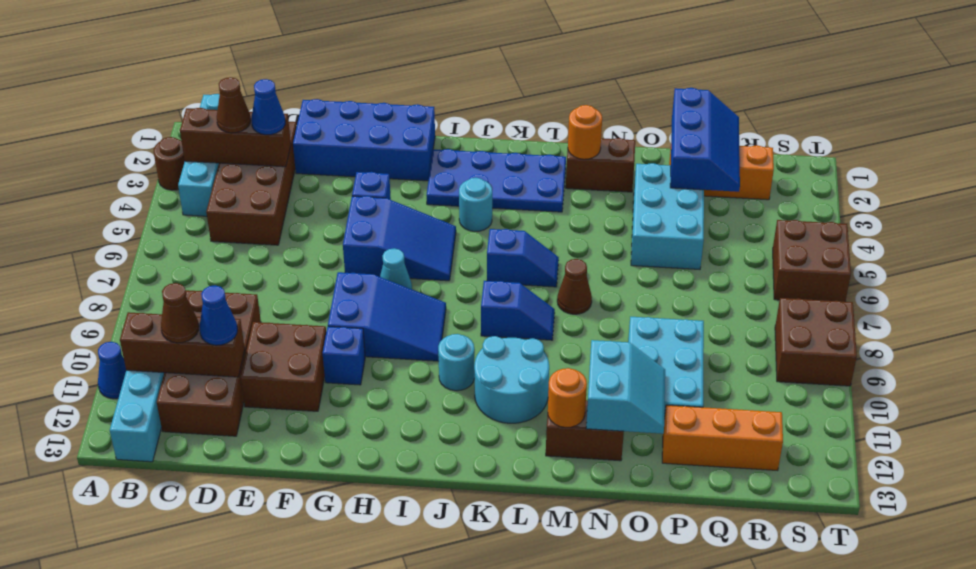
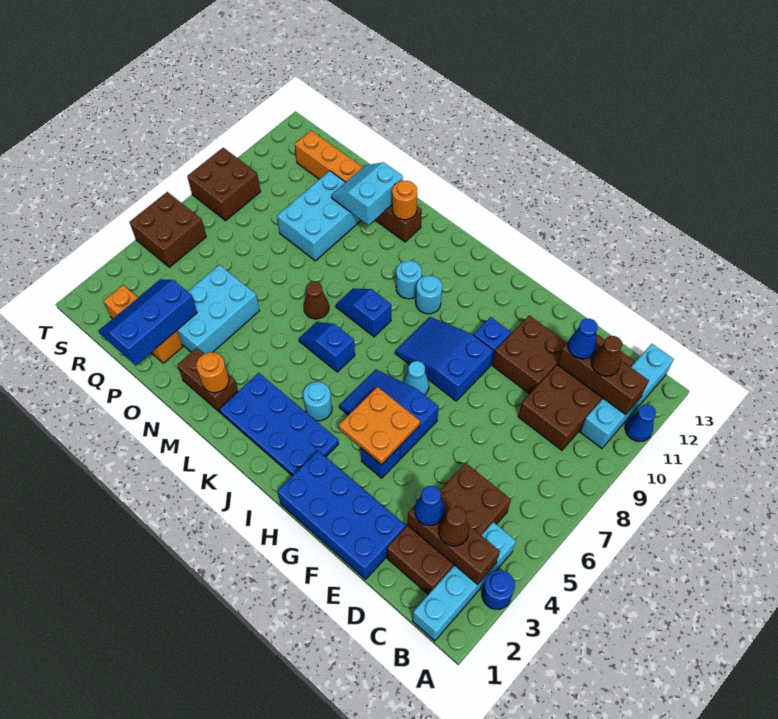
brown 1x1 round brick [154,137,185,190] -> blue 1x1 round brick [482,570,515,609]
none -> orange 2x2 plate [339,387,420,465]
cyan 2x2 round brick [474,336,549,423] -> cyan 1x1 round brick [396,261,422,299]

